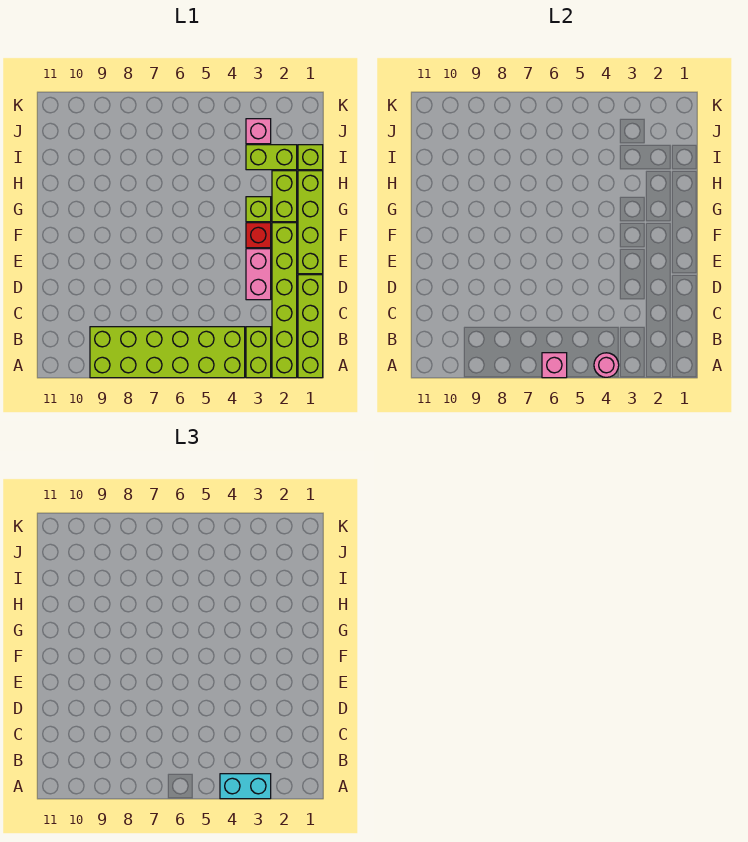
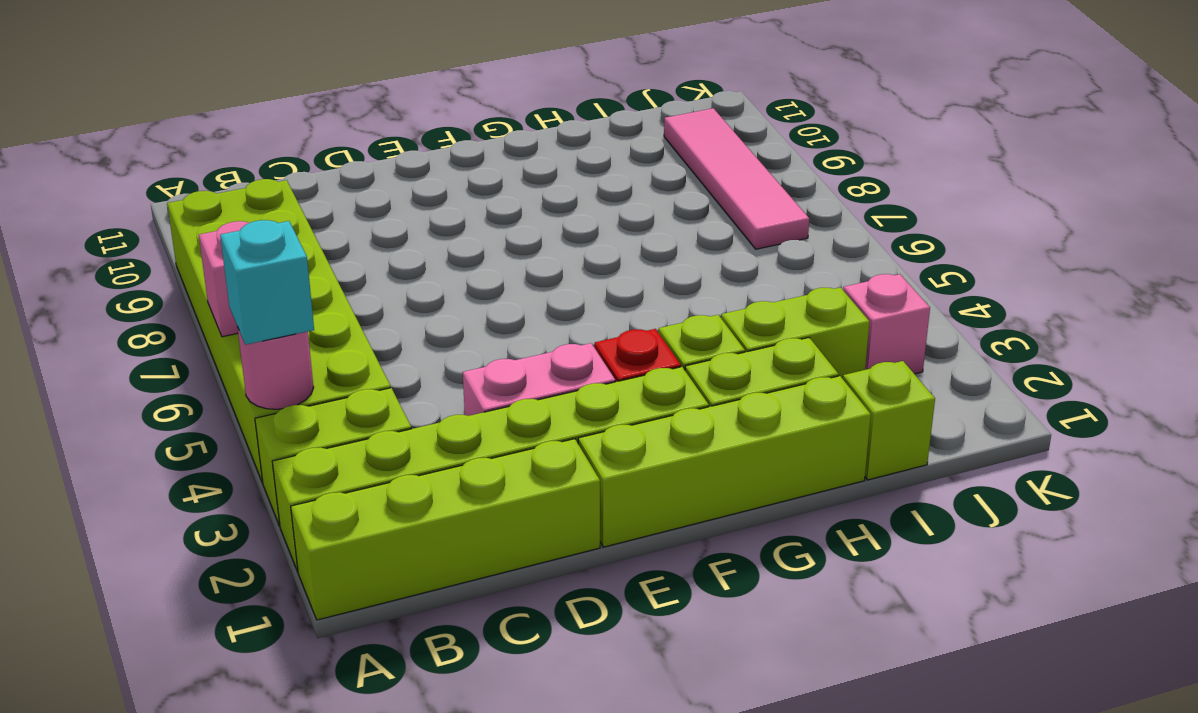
cyan 1x2 brick [220,774,271,799] -> cyan 1x1 brick [220,220,314,345]
lime 1x2 brick [246,145,297,170] -> lime 1x2 brick turned to [721,287,870,379]
none -> pink 1x4 tile [664,108,809,249]

